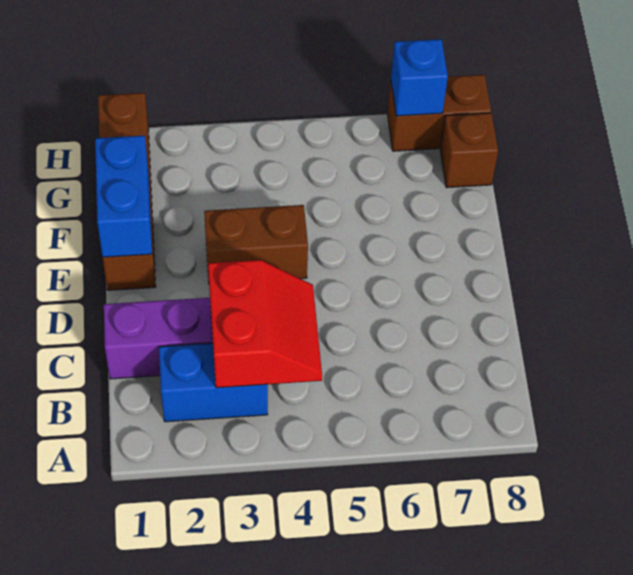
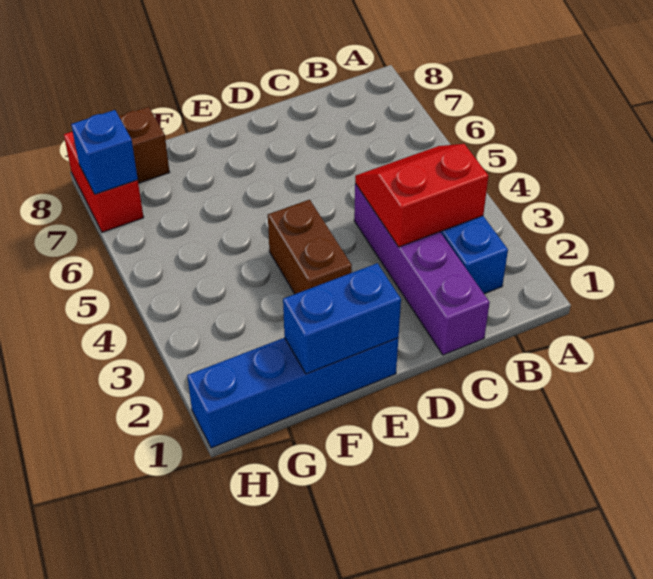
brown 1x4 brick [98,93,156,290] -> blue 1x4 brick [187,338,398,448]
brown 1x2 brick [388,75,491,151] -> red 1x2 brick [64,131,144,232]

